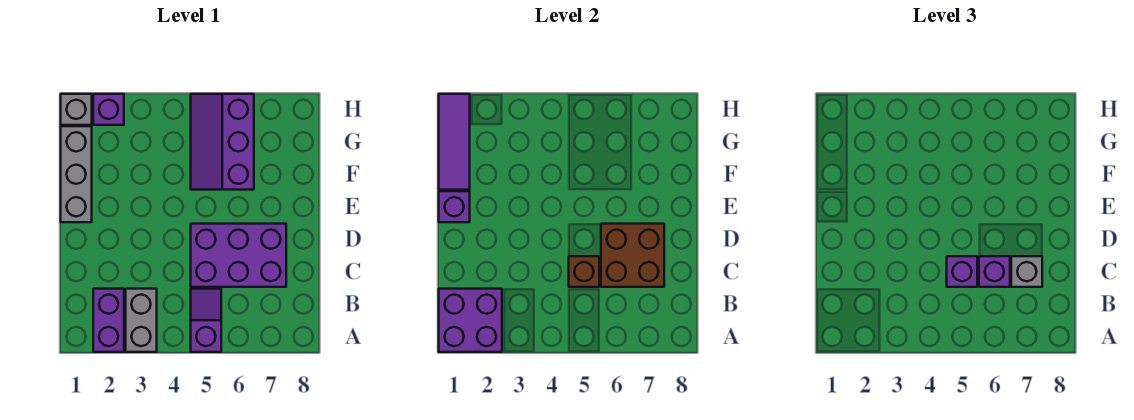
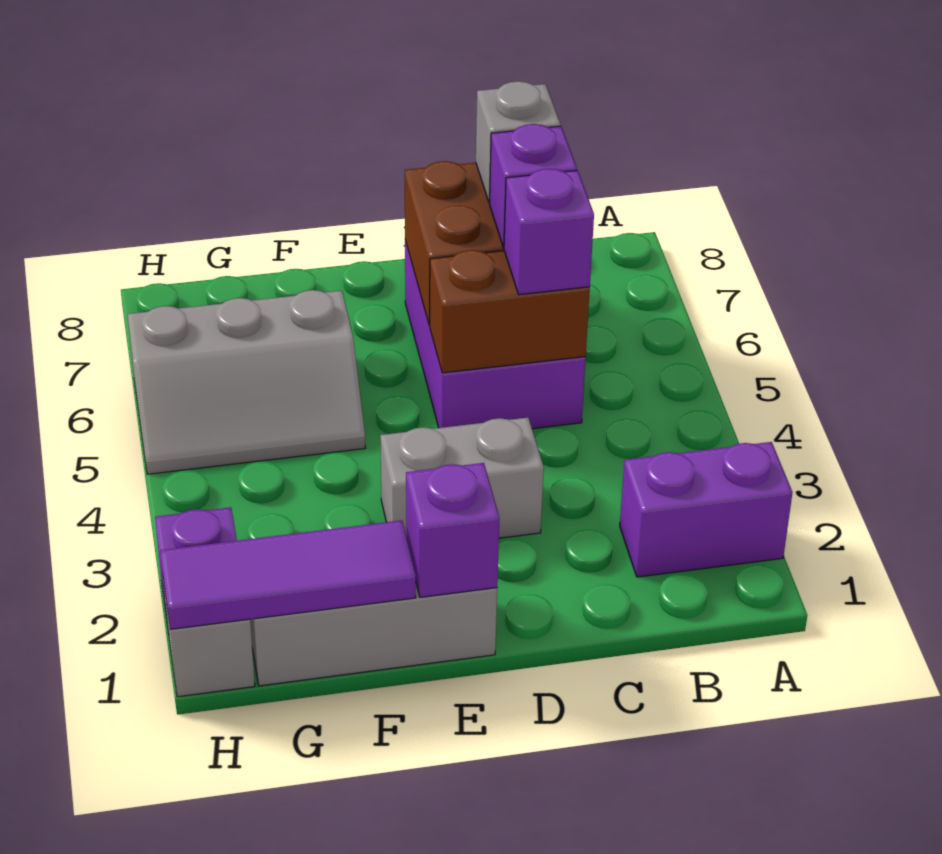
purple 2x2 brick [439,289,502,352] -> none
grey 1x2 brick [126,289,157,352] -> grey 1x2 brick moved to [380,418,544,538]
purple 1x2 slope [191,289,221,352] -> none
brown 1x1 brick [569,256,599,287] -> brown 1x2 brick [430,250,590,373]
purple 2x3 slope [191,94,254,190] -> grey 2x3 slope [128,290,365,474]

